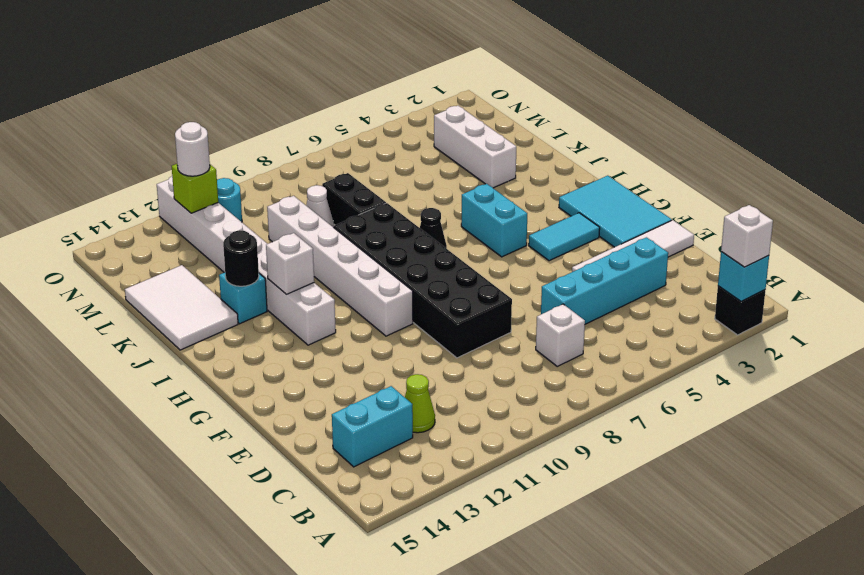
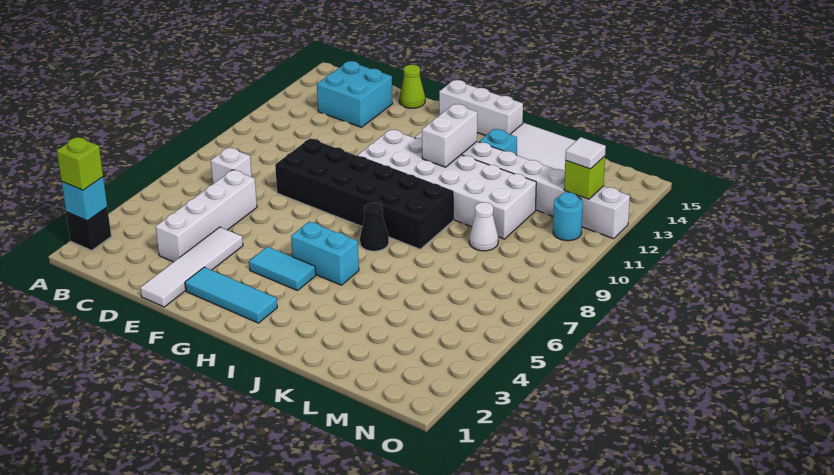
white 1x1 brick [721,205,773,267] -> lime 1x1 brick [57,137,103,190]
lime 1x1 cone [405,374,435,433] -> lime 1x1 cone moved to [399,65,425,108]
cyan 1x2 brick [332,386,413,467] -> cyan 2x2 brick [317,61,393,127]
cyan 1x4 brick [541,237,668,324] -> white 1x4 brick [156,170,257,262]
cyan 2x3 tile [559,176,672,247] -> cyan 1x3 tile [185,267,277,323]
cyan 1x2 tile [529,213,600,261] -> cyan 1x2 tile turned to [249,247,316,291]
white 1x6 brick [267,196,413,336] -> white 2x6 brick [357,130,536,239]
white 1x1 brick [266,233,314,295] -> white 1x2 brick [422,104,477,167]
black 1x1 round brick [223,230,259,286] -> none
white 1x3 brick [434,106,516,188] -> white 1x3 brick moved to [439,80,523,136]
black 1x2 brick [322,173,386,225] -> none
white 1x1 round brick [175,122,210,176] -> white 1x1 tile [565,137,606,169]

